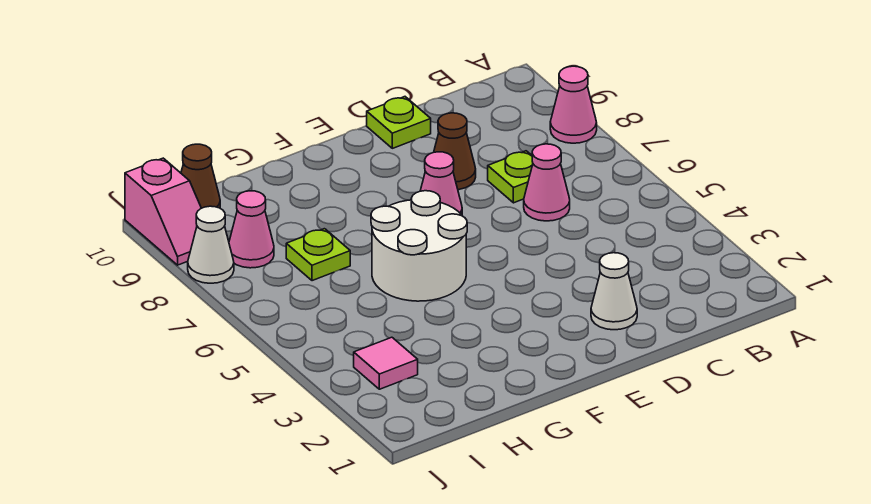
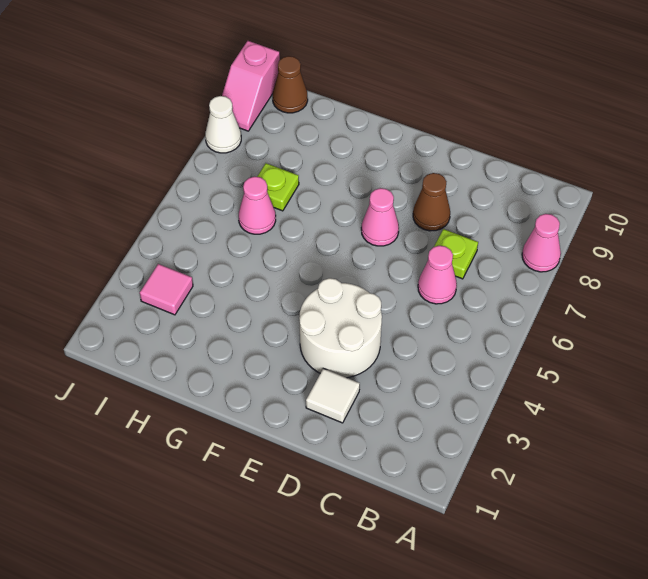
white 1x1 cone [591,253,637,330] -> white 1x1 tile [306,368,360,423]
lime 1x1 plate [367,97,431,148] -> none
white 2x2 round brick [371,191,467,301] -> white 2x2 round brick moved to [299,278,382,378]
pink 1x1 cone [229,191,274,268] -> pink 1x1 cone moved to [239,177,276,234]

